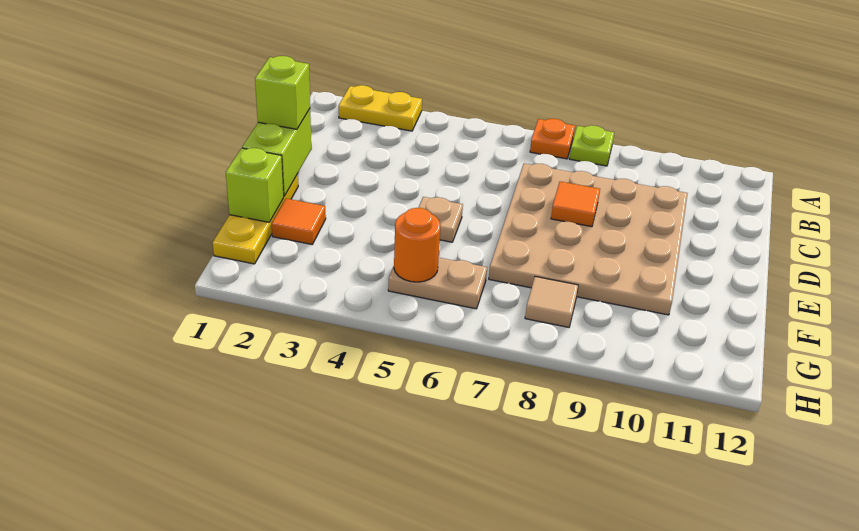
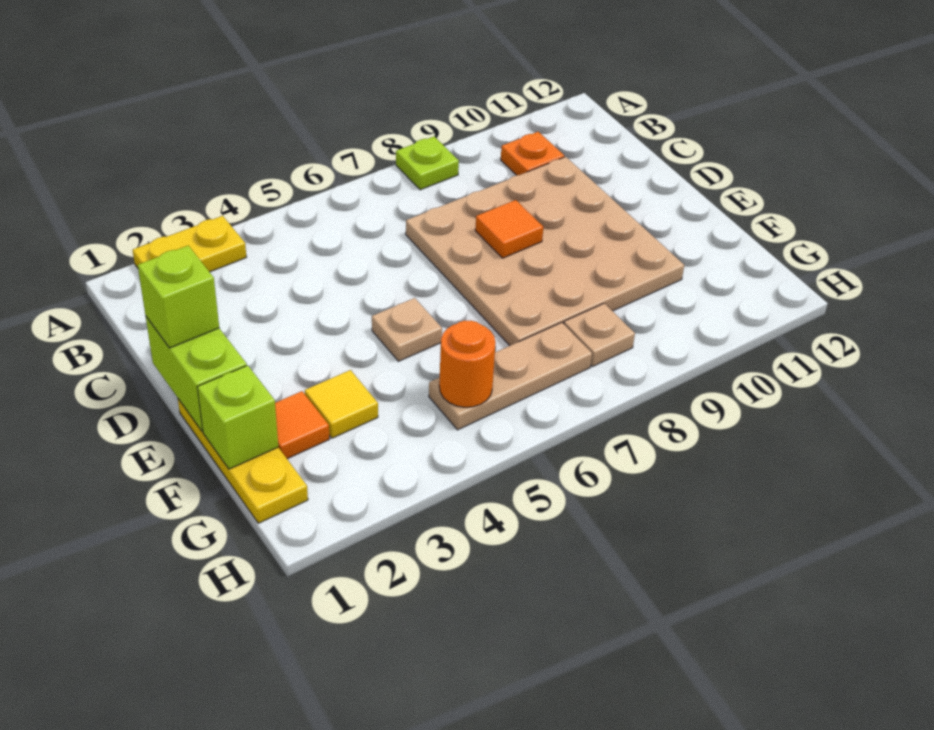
orange 1x1 plate [530,119,575,159] -> orange 1x1 plate moved to [501,132,564,175]
none -> yellow 1x1 tile [305,370,378,438]
tan 1x2 plate [388,258,487,309] -> tan 1x3 plate [429,323,592,430]
tan 1x1 tile [525,276,578,327] -> tan 1x1 plate [564,303,635,367]

